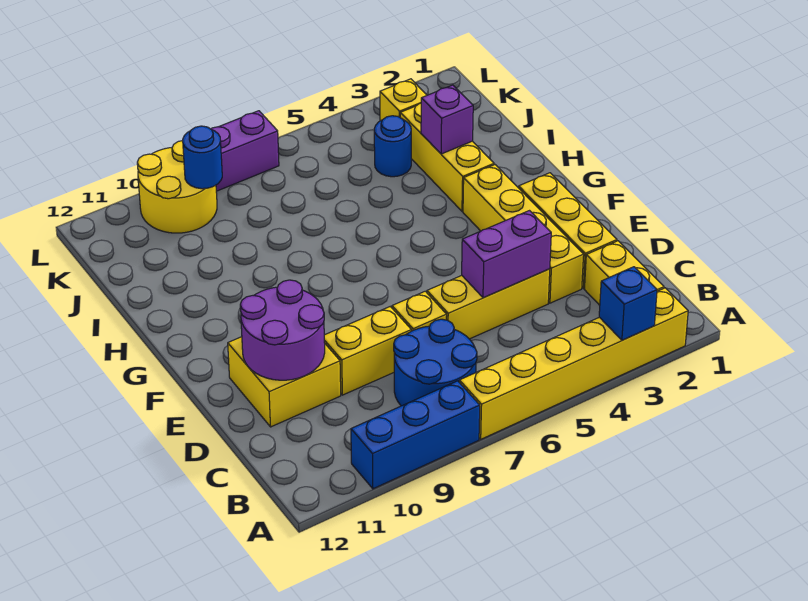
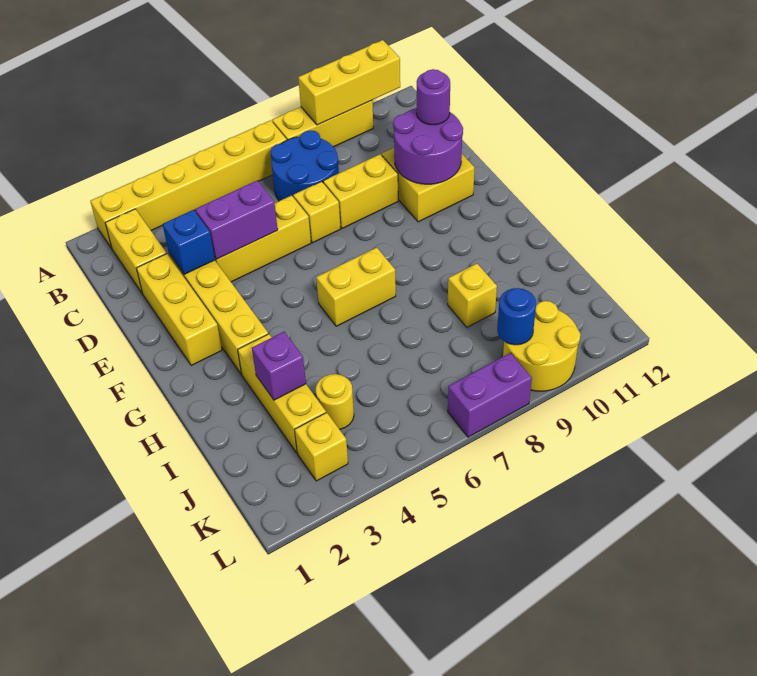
blue 1x1 brick [599,267,657,340] -> blue 1x1 brick moved to [163,210,215,274]
blue 1x3 brick [351,381,480,489] -> yellow 1x3 brick [272,101,373,147]
none -> yellow 1x3 brick [298,40,400,125]
none -> purple 1x1 round brick [417,69,450,125]
none -> yellow 1x2 brick [316,247,396,326]
none -> yellow 1x1 brick [448,264,497,327]
blue 1x1 round brick [374,116,411,177] -> yellow 1x1 round brick [316,374,354,429]

